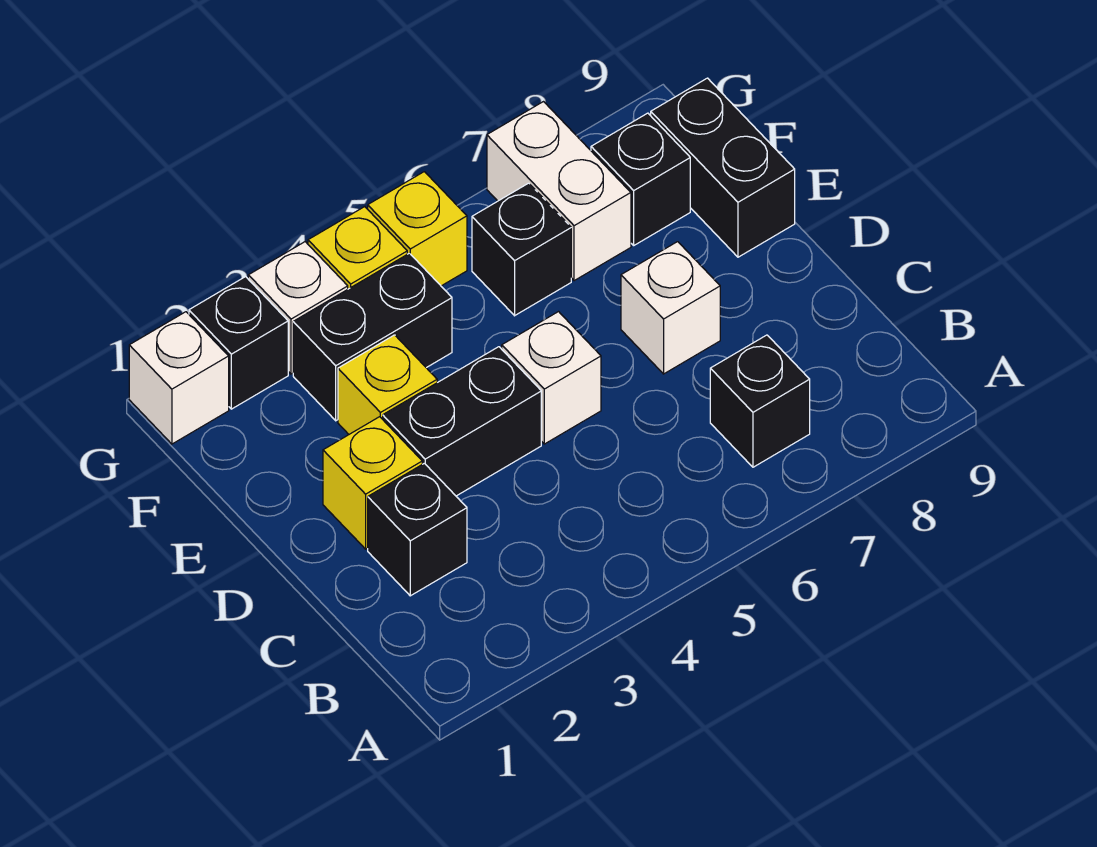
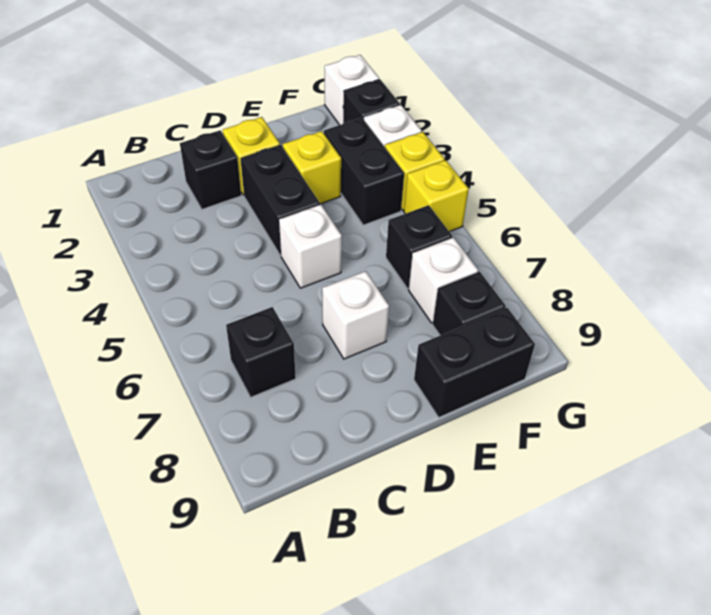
white 1x2 brick [487,102,631,281] -> white 1x1 brick [409,238,478,323]

